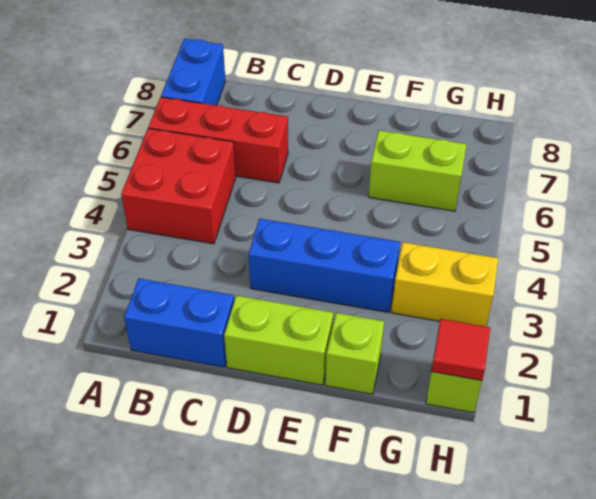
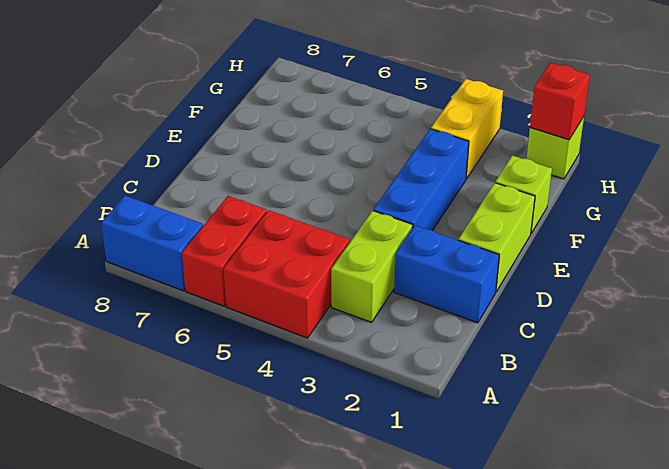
red 1x3 brick [148,97,288,183] -> red 1x2 brick [182,196,267,306]
blue 1x2 brick [124,279,234,367] -> blue 1x2 brick turned to [394,225,499,323]
lime 1x2 brick [369,130,467,211] -> lime 1x2 brick moved to [331,211,413,322]
red 1x1 tile [431,319,490,381] -> red 1x1 brick [530,63,590,140]

